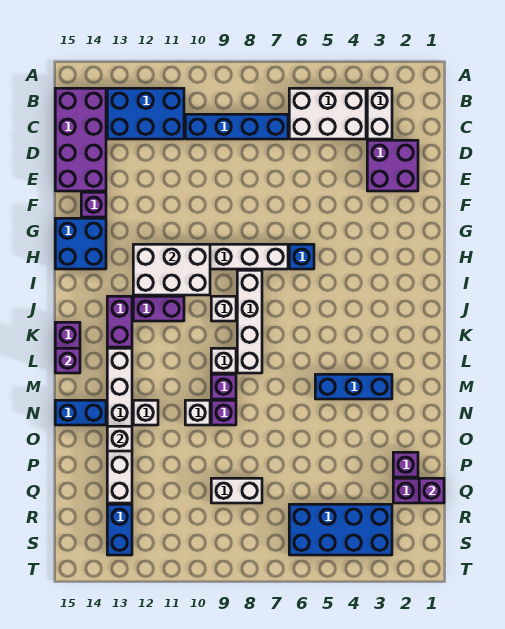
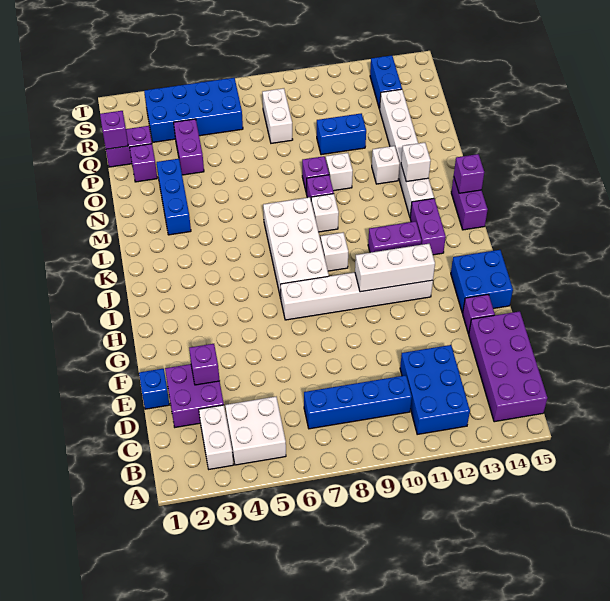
white 2x3 brick [289,88,366,139] -> white 2x2 brick [225,397,286,465]
blue 2x3 brick [107,88,184,139] -> blue 2x3 brick turned to [400,345,470,435]
none -> purple 1x1 brick [189,344,220,385]
blue 1x1 brick [289,244,314,269] -> blue 1x1 brick moved to [139,369,169,409]
white 2x3 brick [133,244,210,295] -> white 1x3 brick [355,244,435,292]
white 1x4 brick [237,270,262,373] -> white 2x4 brick [263,197,329,298]
blue 1x3 brick [315,374,392,399] -> blue 1x3 brick turned to [157,159,191,235]
blue 1x2 brick [55,400,106,425] -> blue 1x2 brick moved to [317,113,366,155]
white 1x1 brick [107,426,132,451] -> white 1x1 brick moved to [401,143,431,182]
none -> purple 1x2 brick [174,119,204,175]
white 1x2 brick [211,478,262,503] -> white 1x2 brick turned to [262,88,293,143]

